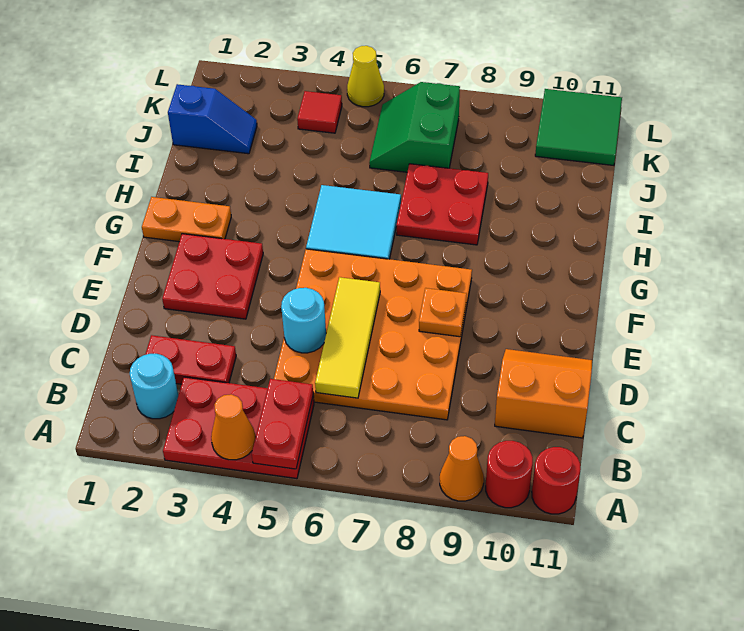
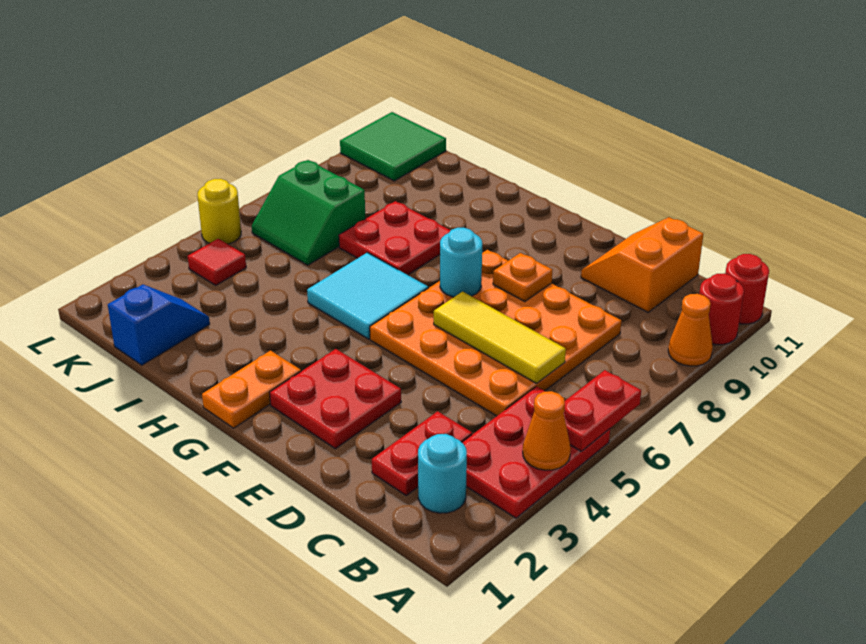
red 1x2 plate [252,379,313,469] -> red 1x2 plate turned to [564,370,641,451]
cyan 1x1 round brick [281,288,326,353] -> cyan 1x1 round brick moved to [440,228,482,297]
yellow 1x1 cone [347,46,384,107] -> yellow 1x1 round brick [197,179,241,244]

